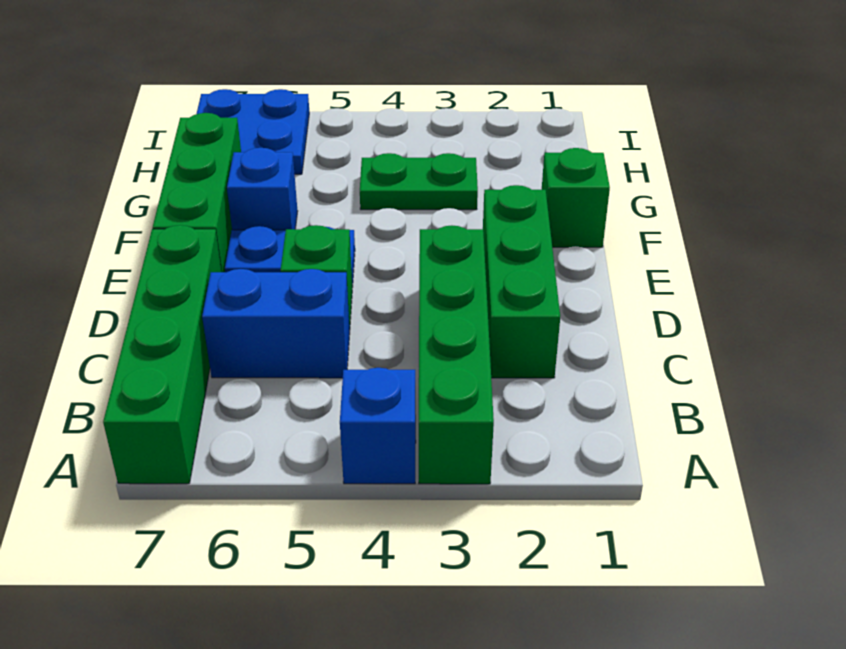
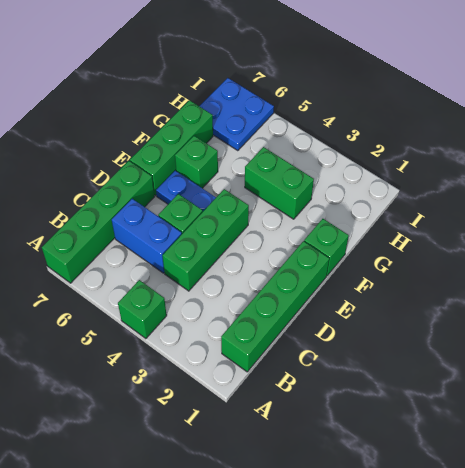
green 1x4 brick [419,225,494,484] -> green 1x4 brick moved to [221,241,329,372]
blue 1x1 brick [340,368,416,484] -> green 1x1 brick [118,280,167,339]
green 1x3 brick [483,185,560,378] -> green 1x3 brick moved to [162,189,249,291]
blue 1x1 brick [227,148,298,230] -> green 1x1 brick [175,136,218,188]
green 1x2 plate [360,153,478,210] -> green 1x2 brick [245,147,314,219]

